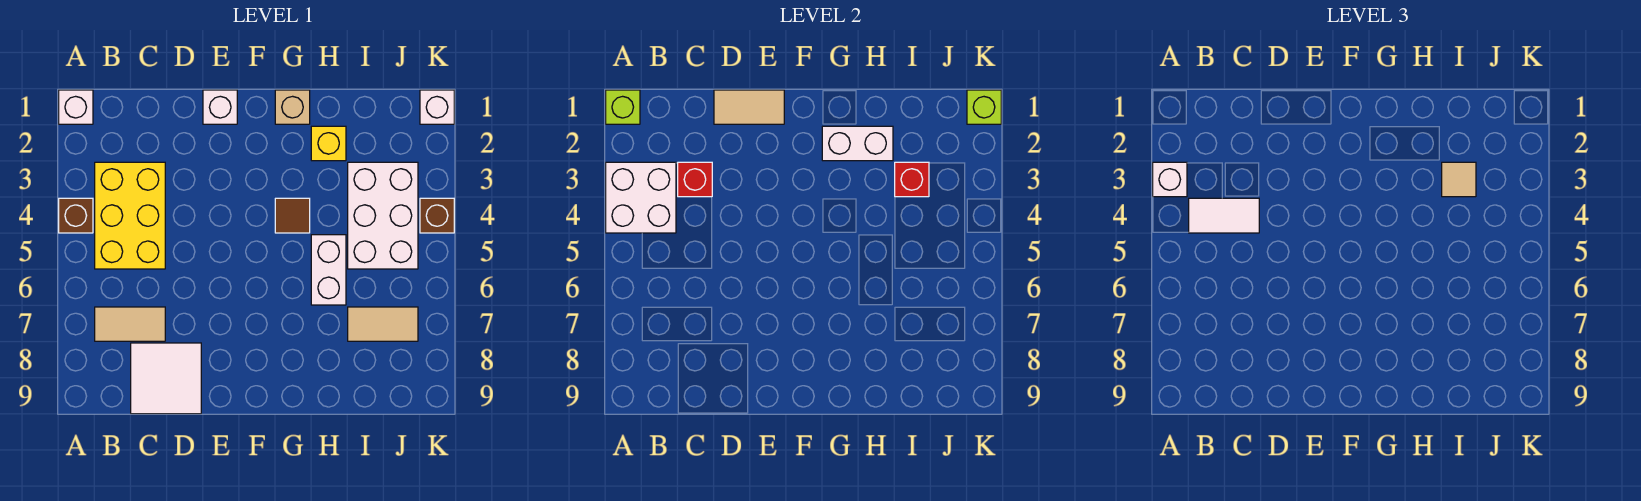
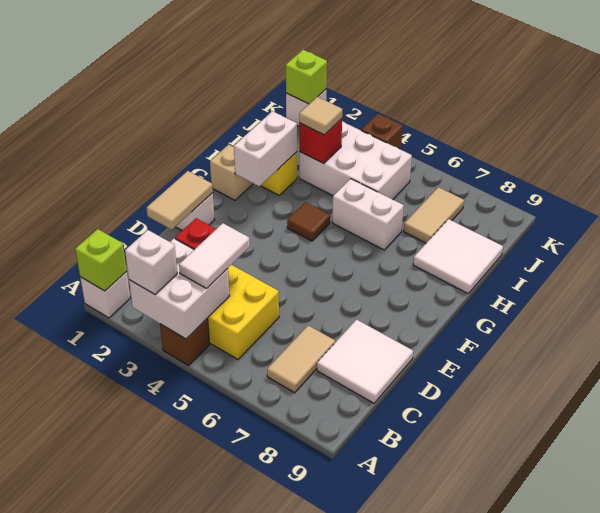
none -> white 2x2 tile [413,219,503,293]

